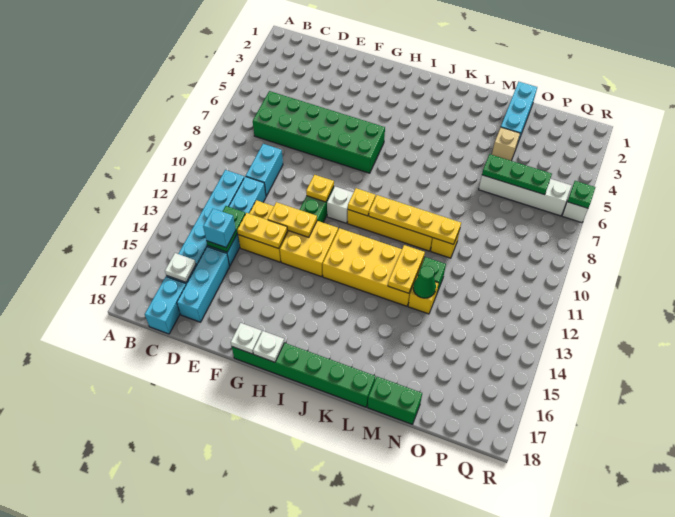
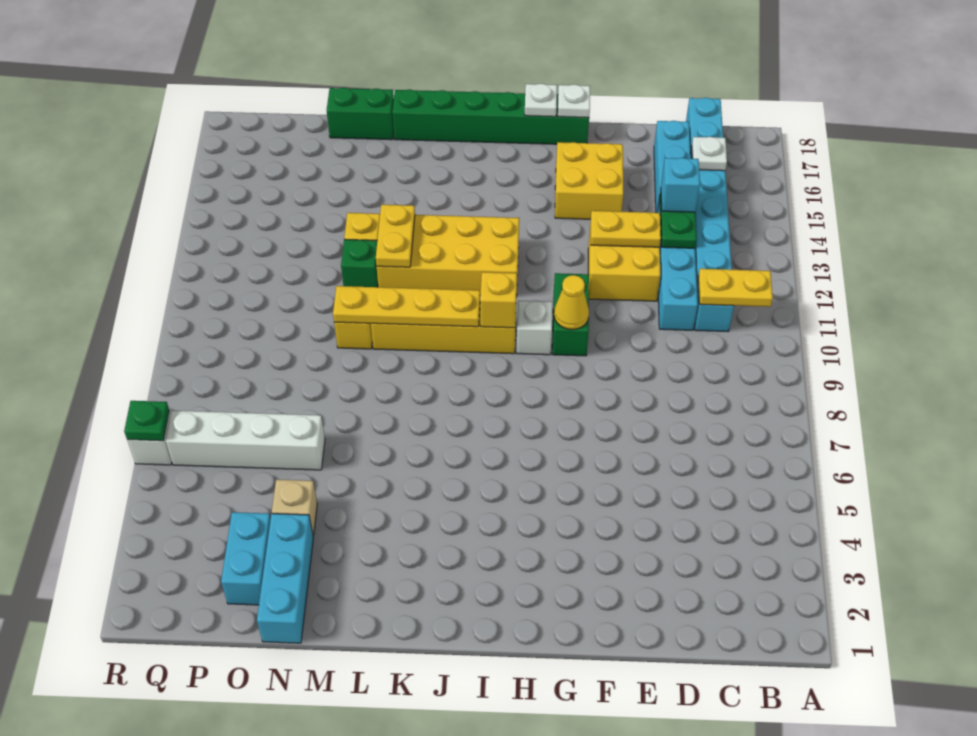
green 2x6 brick [253,91,385,173] -> none
cyan 1x2 brick [246,144,283,196] -> cyan 1x2 brick moved to [221,512,271,605]
yellow 1x2 plate [268,202,317,237] -> yellow 1x2 plate moved to [698,269,773,307]
yellow 1x1 plate [306,175,334,202] -> yellow 1x1 cone [554,275,589,330]
yellow 2x2 brick [280,221,338,277] -> yellow 2x2 brick moved to [555,142,623,219]
yellow 1x1 plate [348,188,376,216] -> yellow 1x1 brick [480,272,517,328]
green 1x1 cone [413,266,436,298] -> none
green 1x3 plate [482,154,552,195] -> none

